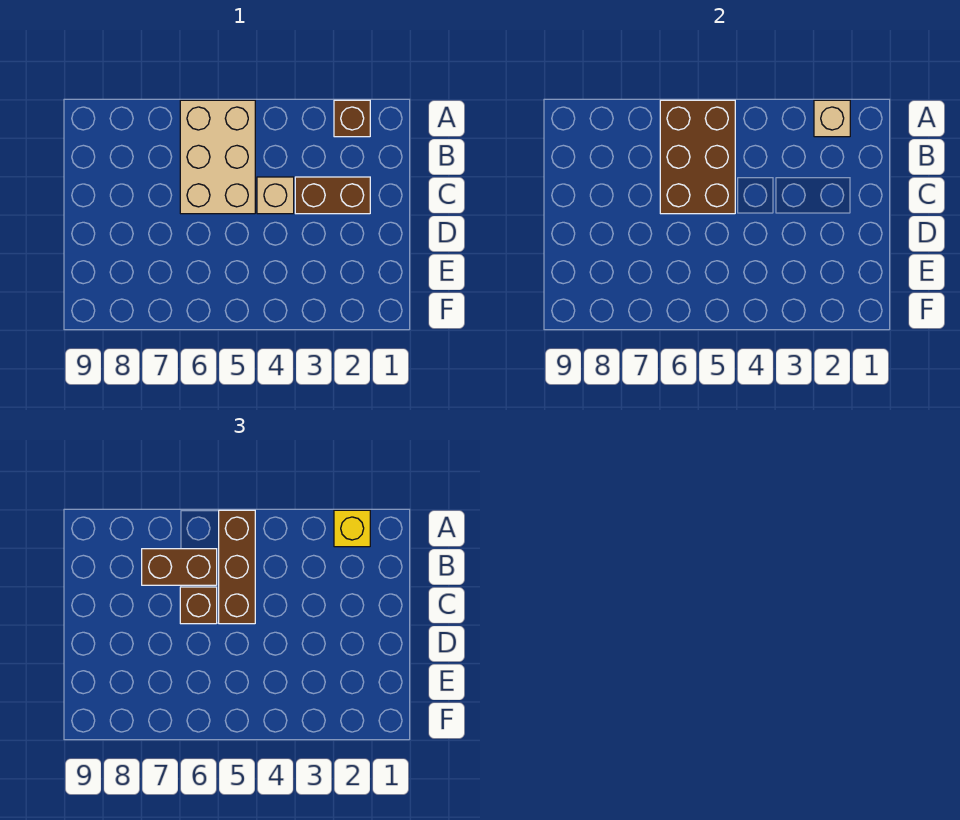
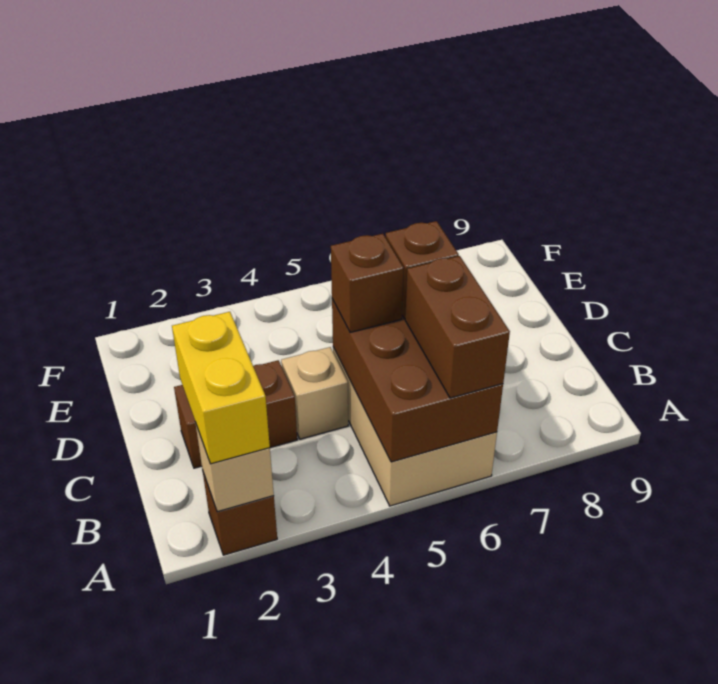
yellow 1x1 brick [334,510,370,547] -> yellow 1x2 brick [172,312,270,464]
brown 1x3 brick [219,510,255,624] -> brown 1x1 brick [331,234,404,332]
brown 1x2 brick [142,549,217,585] -> brown 1x2 brick turned to [405,256,510,398]

